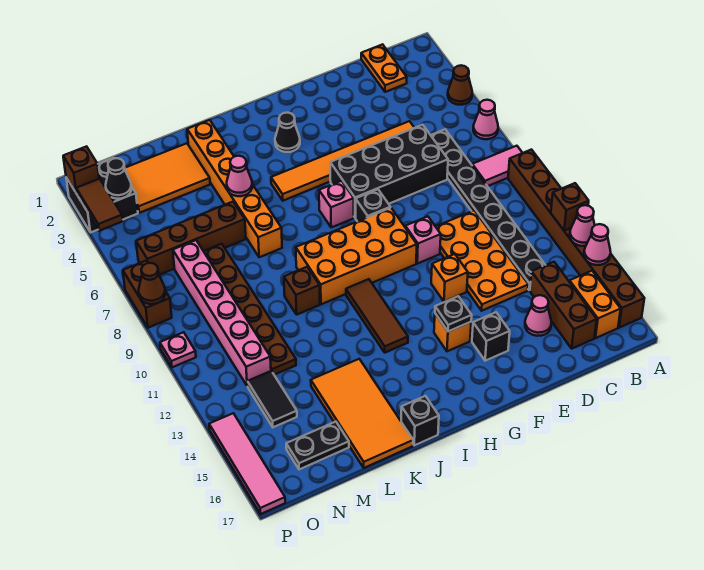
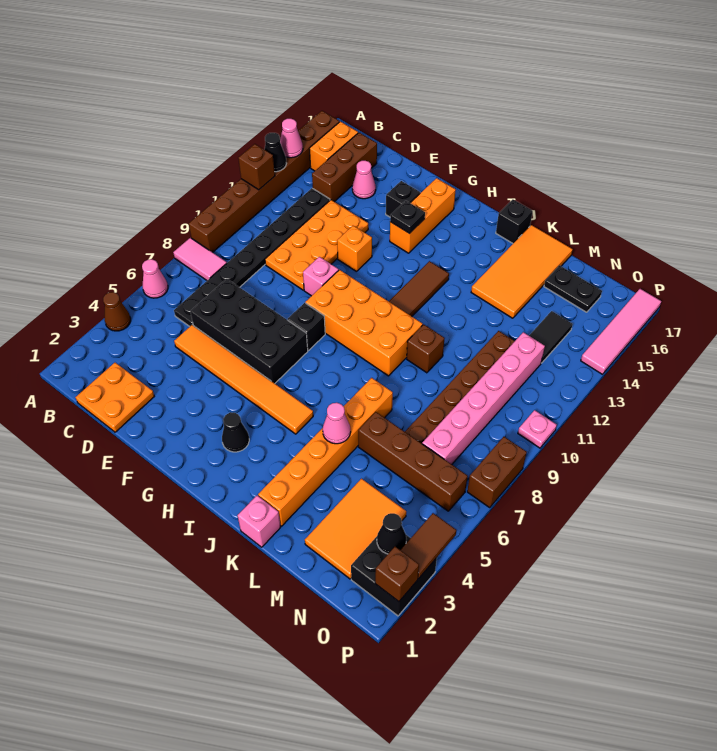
pink 1x1 cone [570,205,595,246] -> black 1x1 cone [264,133,287,172]
orange 1x2 plate [361,44,407,92] -> orange 2x2 plate [76,363,154,432]
orange 1x1 brick [434,314,471,351] -> orange 1x3 brick [390,178,456,253]
pink 1x1 brick [319,181,354,227] -> pink 1x1 brick moved to [238,496,281,547]
orange 2x3 tile [125,143,210,213] -> orange 2x3 tile turned to [305,479,406,579]
brown 1x1 cone [139,263,165,304] -> none

